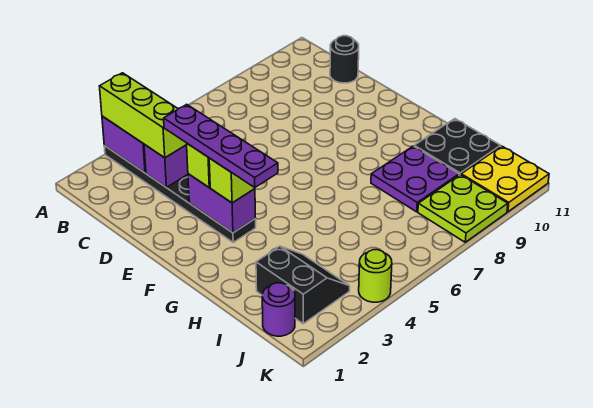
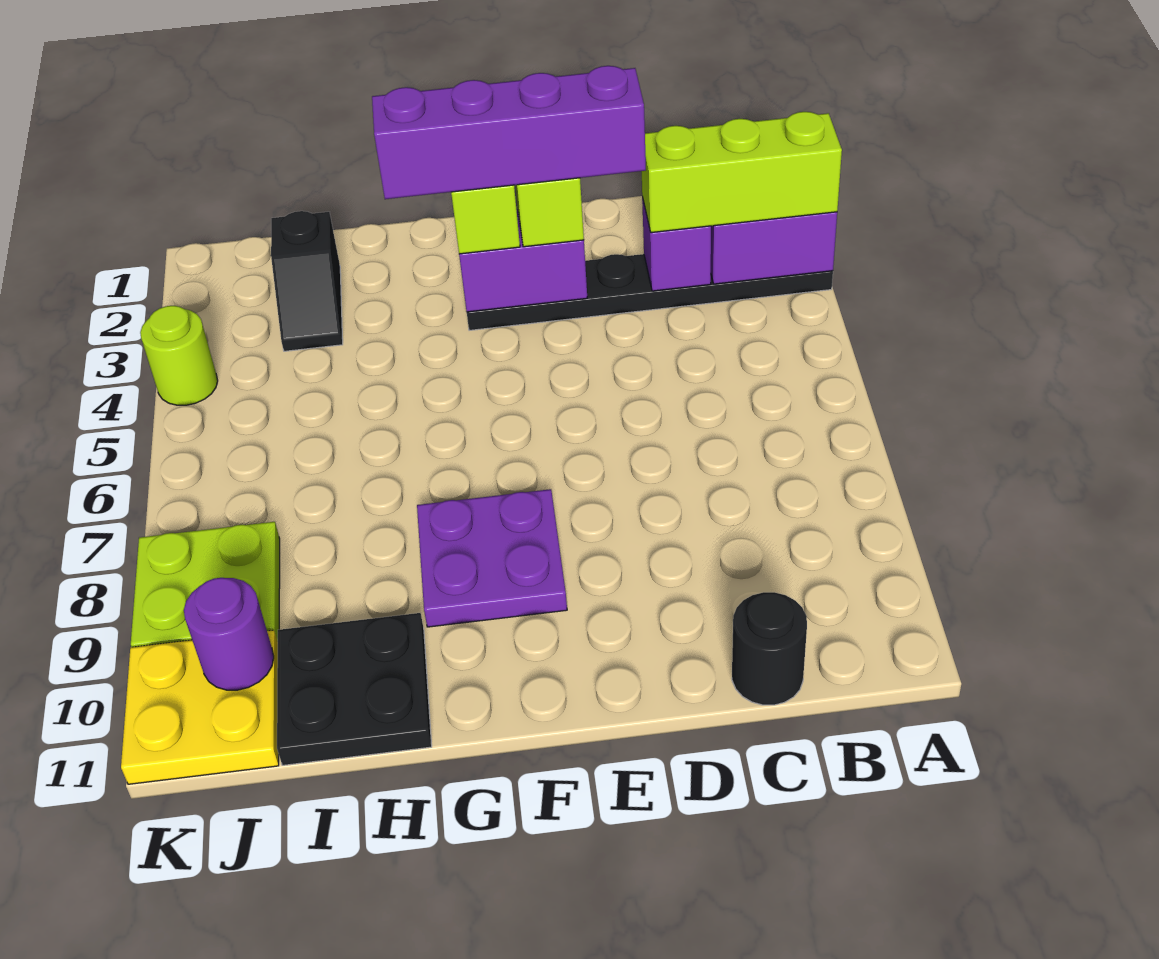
purple 1x4 plate [164,104,278,188] -> purple 1x4 brick [372,66,646,199]
purple 2x2 plate [371,146,459,212] -> purple 2x2 plate moved to [417,489,567,627]
black 2x2 slope [256,246,350,324] -> black 1x2 slope [271,211,343,351]
purple 1x1 round brick [262,283,295,336] -> purple 1x1 round brick moved to [184,578,274,690]

